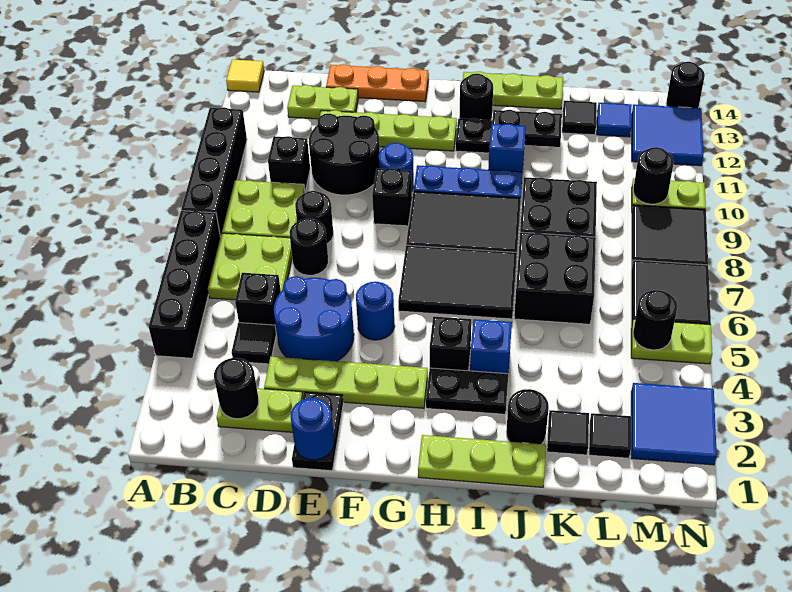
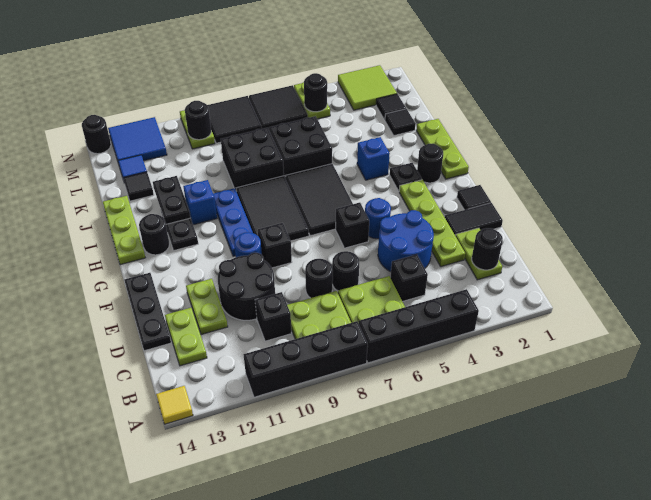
black 1x1 tile [232,323,276,364] -> black 1x1 tile moved to [457,185,491,210]
lime 1x4 plate [320,110,457,151] -> lime 1x2 plate [186,279,228,335]
orange 1x3 plate [326,64,429,102] -> black 1x3 plate [124,273,171,351]
black 1x2 plate [292,392,343,471] -> black 1x2 tile [445,203,503,236]
blue 1x1 round brick [291,398,334,460] -> none
black 1x2 plate [426,368,508,414] -> black 1x1 plate [390,163,422,191]
black 1x1 brick [430,317,471,371] -> black 1x1 brick moved to [336,203,369,248]
black 1x1 round brick [506,389,549,444] -> black 1x1 round brick moved to [417,144,443,183]
blue 2x2 tile [631,383,717,465] -> lime 2x2 tile [338,65,397,110]

